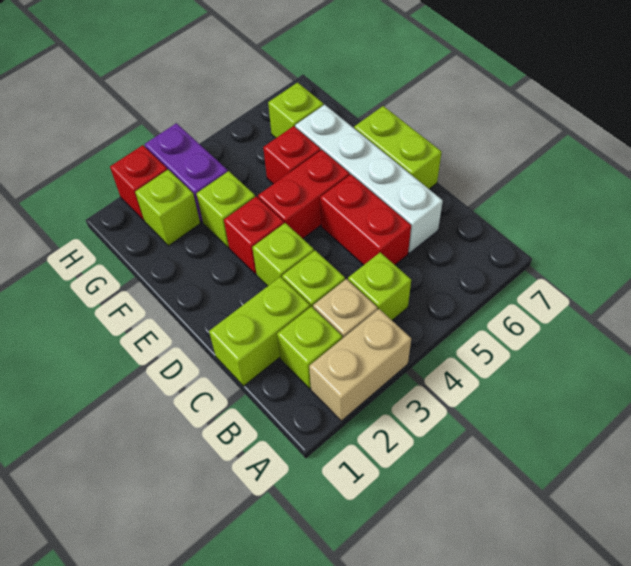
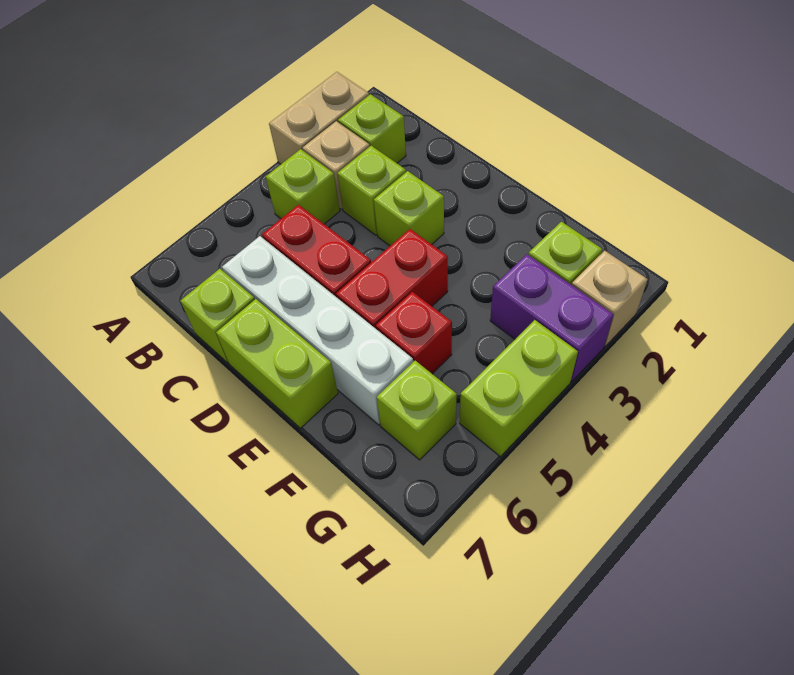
lime 1x2 brick [209,277,310,386] -> lime 1x2 brick moved to [460,320,578,457]
red 1x1 brick [224,196,284,274] -> none
lime 1x1 brick [196,171,255,248] -> lime 1x1 brick moved to [180,269,255,363]
red 1x1 brick [110,145,167,220] -> tan 1x1 brick [572,251,648,346]

